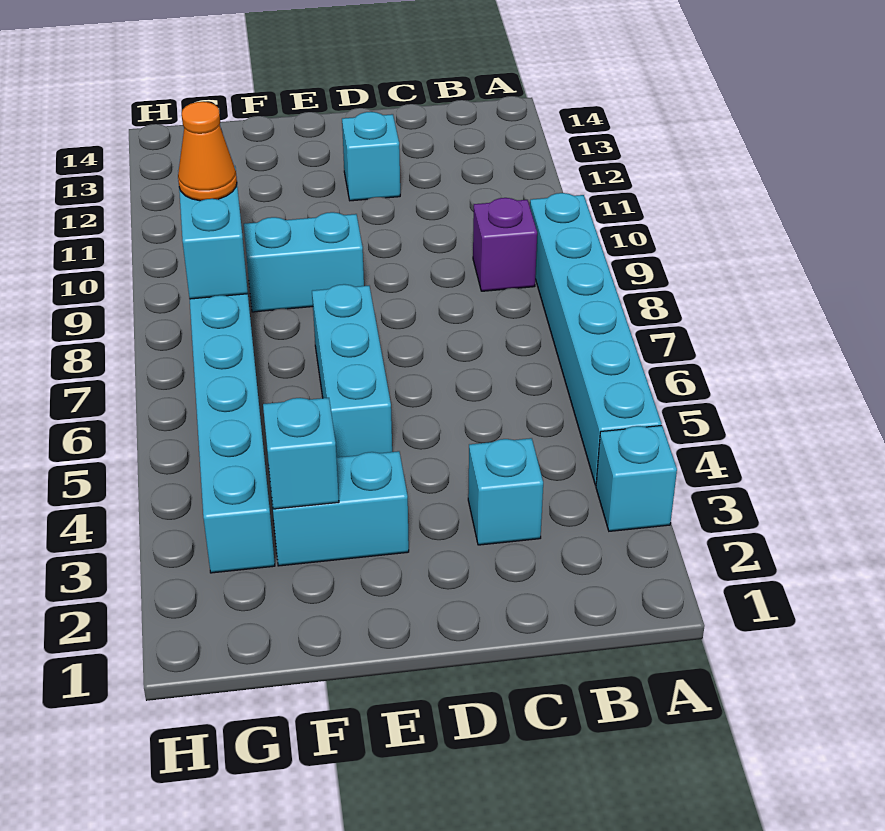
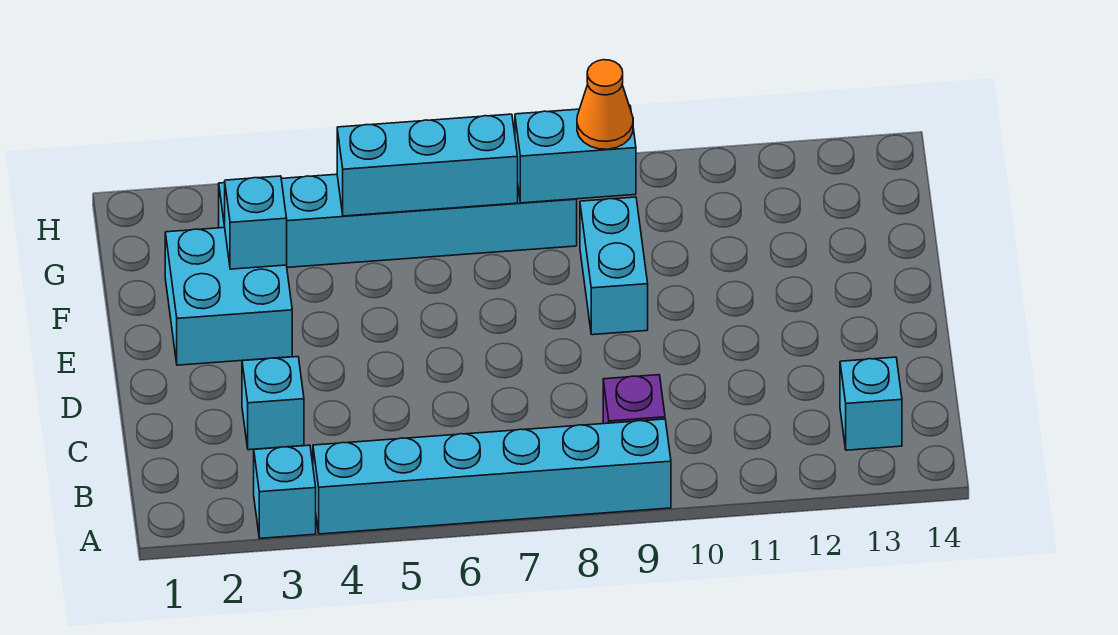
cyan 1x1 brick [342,112,400,201] -> cyan 1x1 brick moved to [840,357,902,450]
cyan 1x2 brick [270,451,409,566] -> cyan 2x2 brick [165,228,292,365]
cyan 1x3 brick [312,284,392,457] -> cyan 1x3 brick moved to [337,114,518,216]

